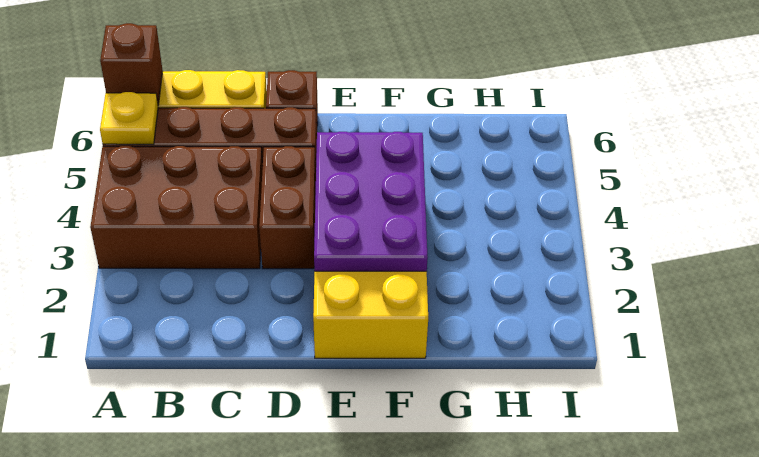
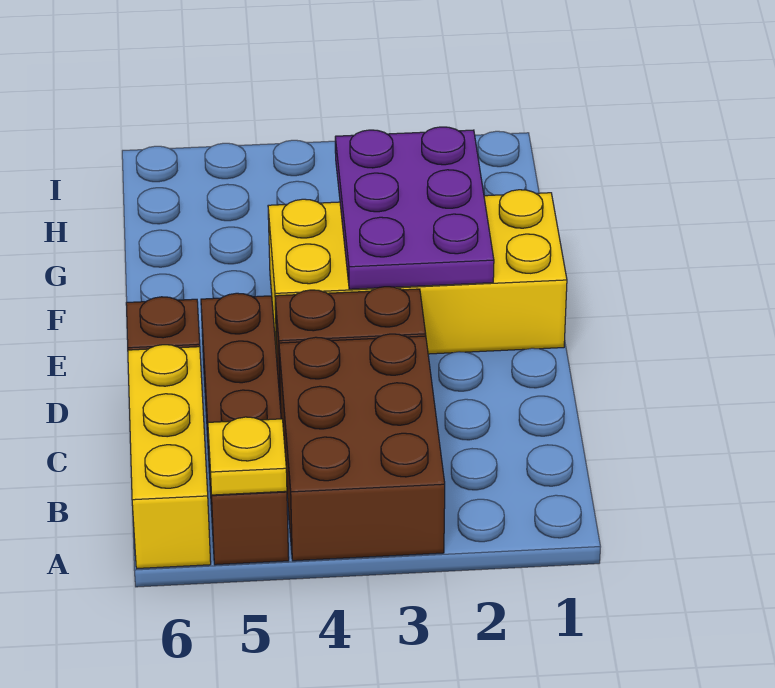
brown 1x1 brick [100,23,163,105] -> none
purple 2x3 plate [314,132,428,271] -> purple 2x3 plate turned to [335,127,494,289]

